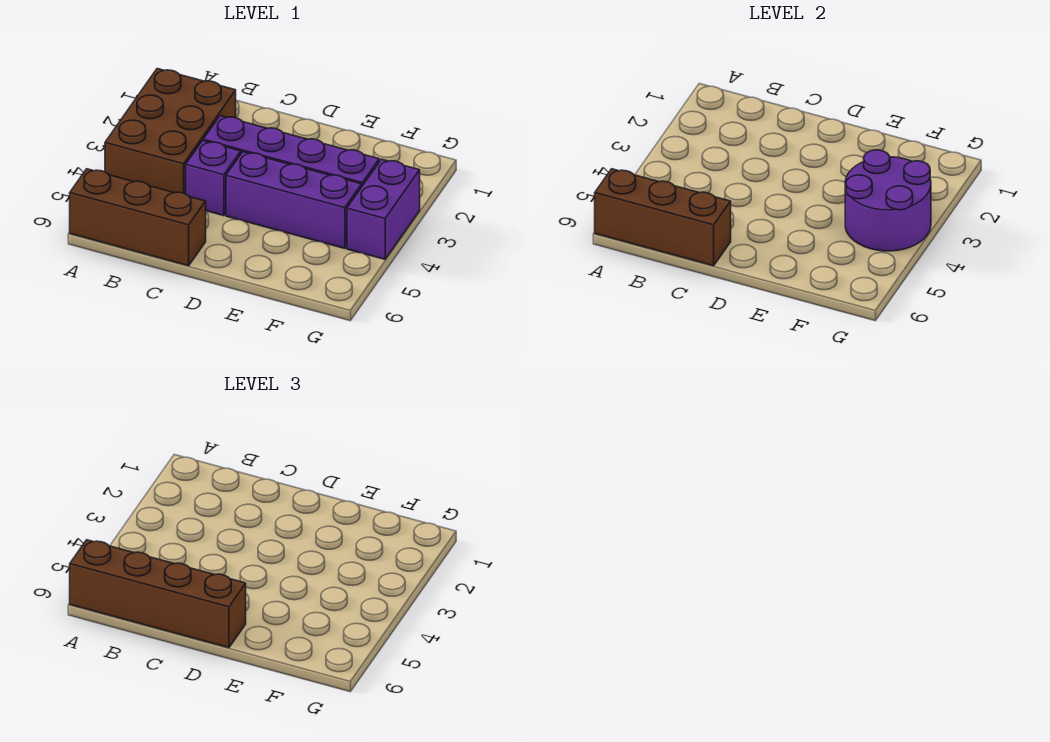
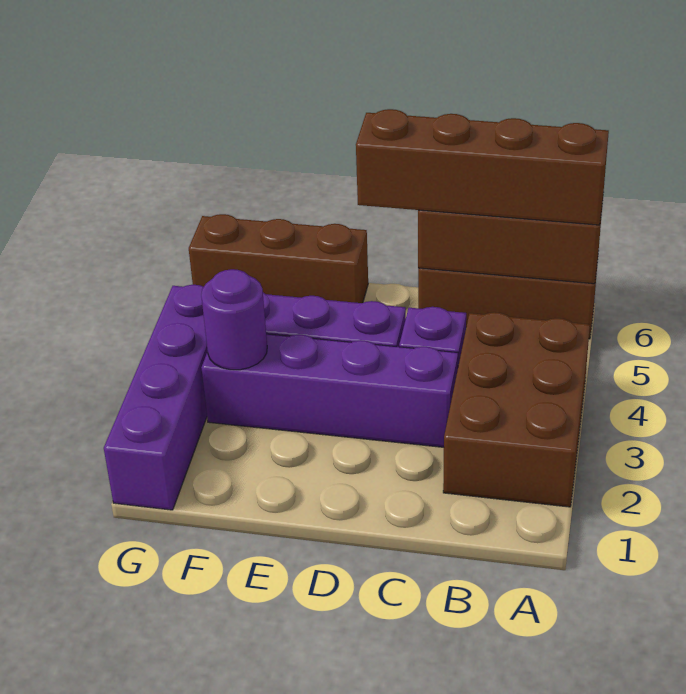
none -> brown 1x3 brick [189,214,368,303]
purple 2x2 round brick [845,150,931,251] -> purple 1x1 round brick [201,269,267,370]
purple 1x2 brick [347,159,420,259] -> purple 1x4 brick [104,285,208,510]

